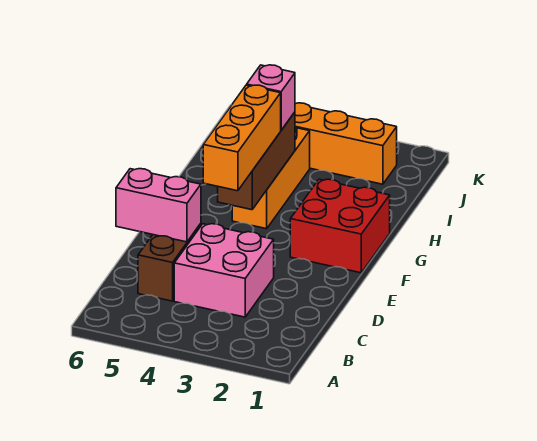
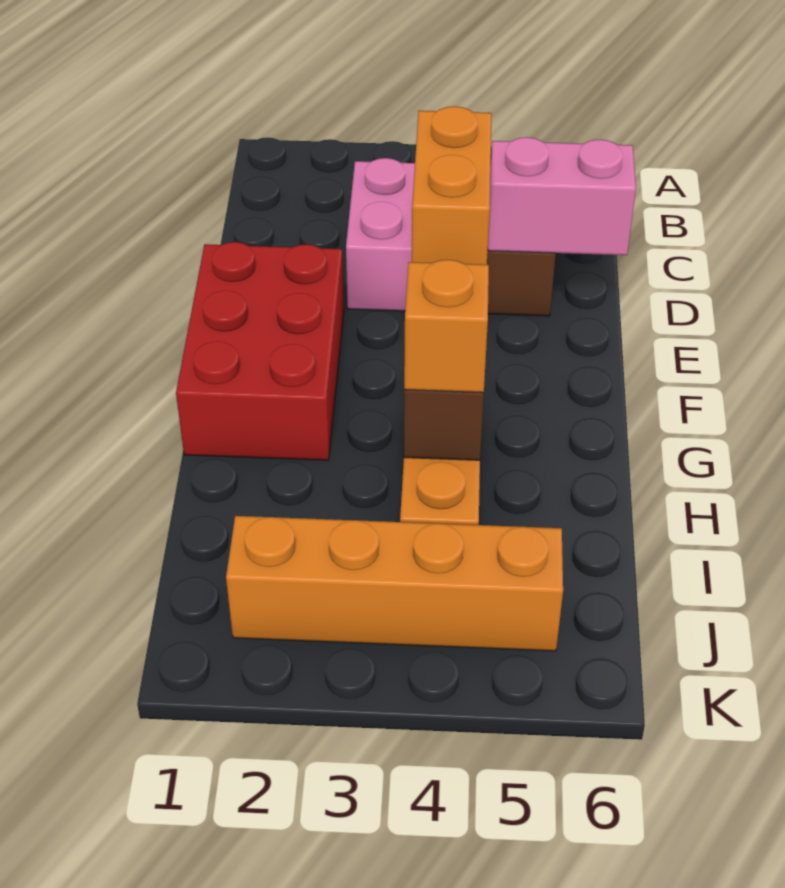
orange 1x3 brick [203,85,281,191] -> orange 1x2 brick [412,106,492,265]
red 2x2 brick [290,179,390,273] -> red 2x3 brick [176,242,344,460]
pink 1x1 brick [247,65,295,130] -> orange 1x1 brick [404,260,489,393]

